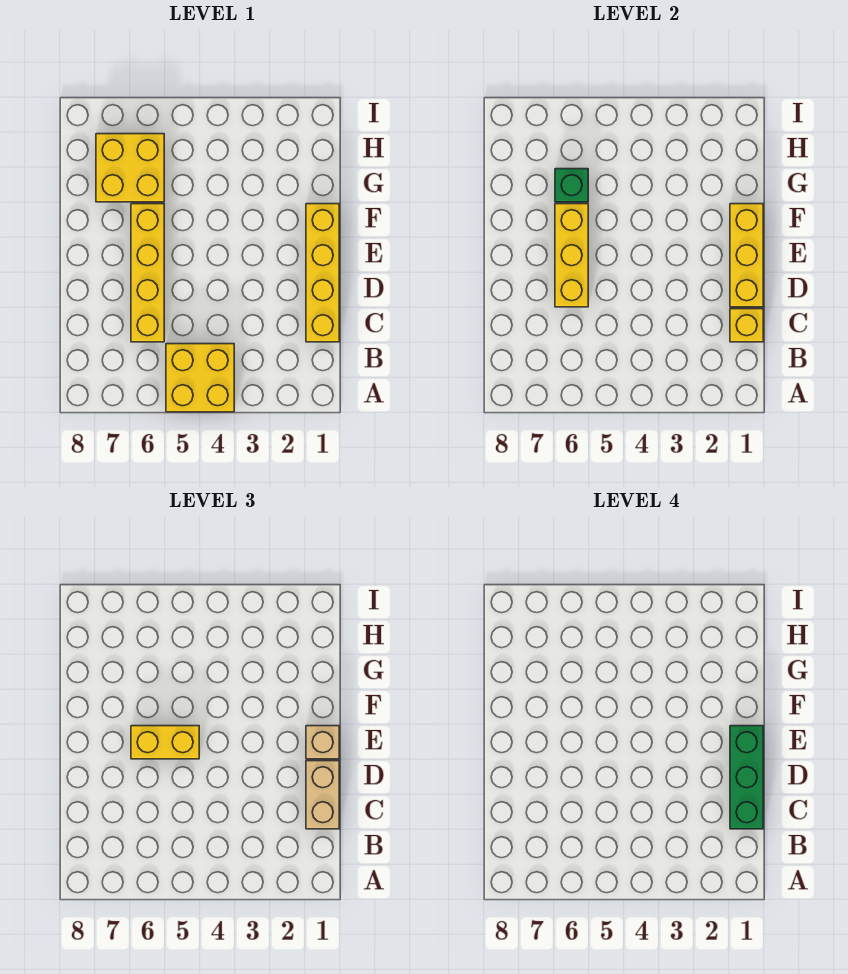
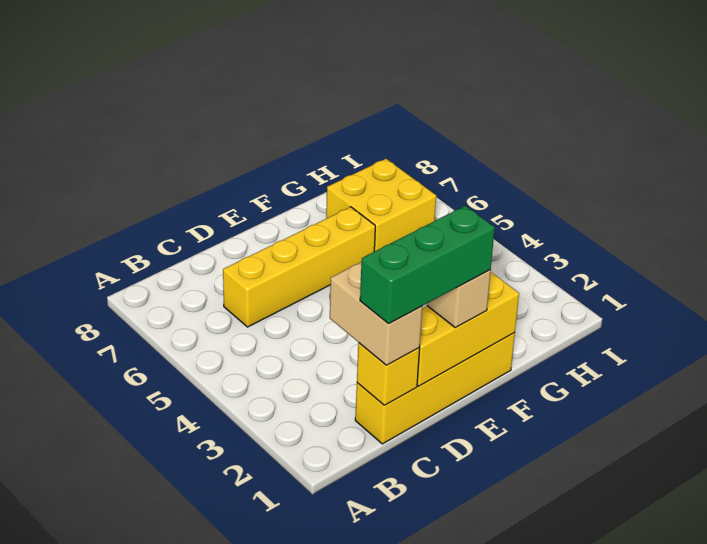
yellow 2x2 brick [166,344,234,412] -> none
tan 1x2 brick [306,761,339,829] -> tan 1x2 brick turned to [330,262,422,365]
yellow 1x3 brick [555,204,588,307] -> none
yellow 1x2 brick [131,726,199,759] -> none
green 1x1 brick [555,169,588,202] -> none

